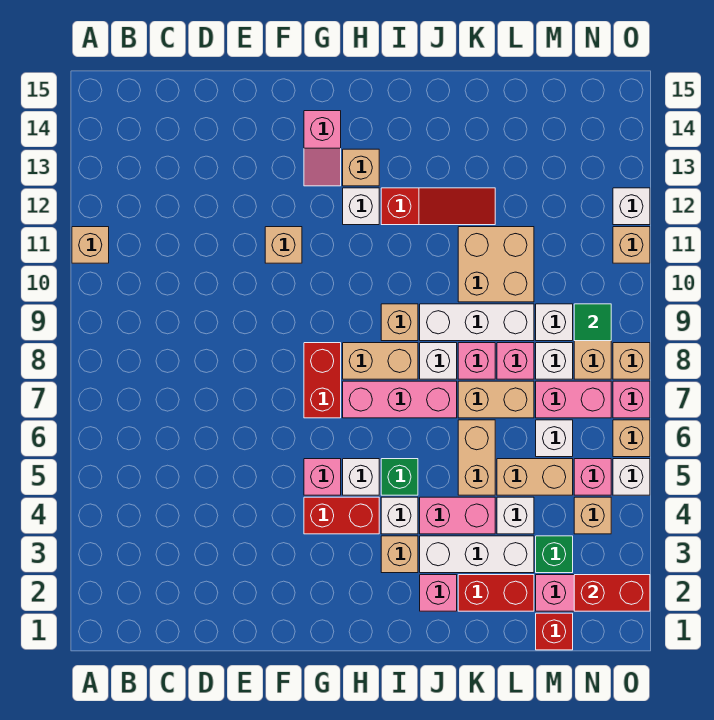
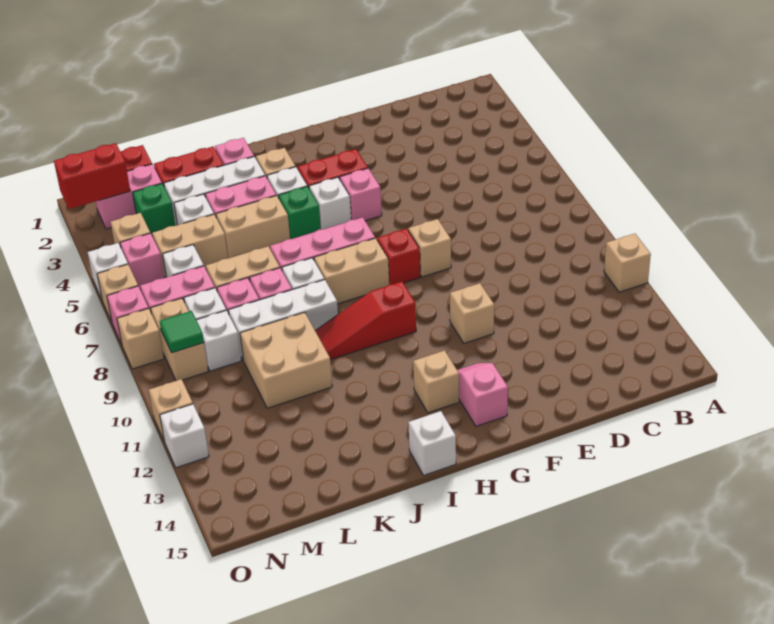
red 1x2 brick [304,343,341,418] -> red 1x1 brick [377,229,420,285]
white 1x1 brick [343,188,379,225] -> white 1x1 brick moved to [408,411,456,475]
tan 1x1 brick [381,304,418,341] -> tan 1x1 brick moved to [408,219,451,277]
red 1x3 slope [381,188,495,225] -> red 1x3 slope moved to [316,282,416,360]
tan 1x2 brick [458,420,495,495] -> tan 1x2 brick turned to [216,196,290,259]

